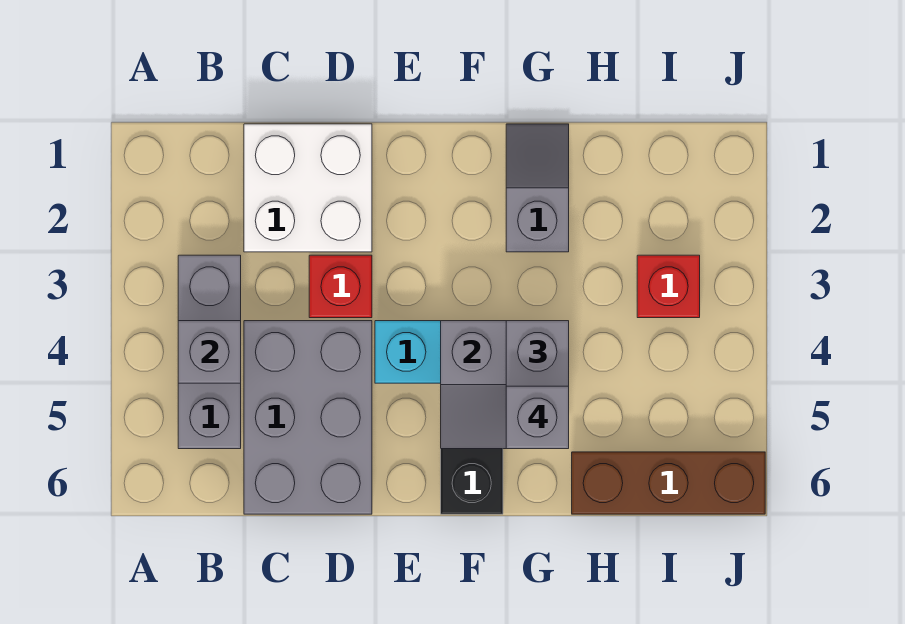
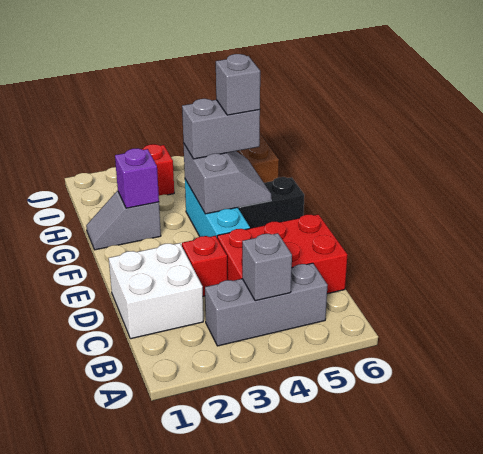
grey 2x3 brick [244,321,372,514] -> red 2x3 brick [217,214,347,294]
none -> purple 1x1 brick [115,148,159,208]

